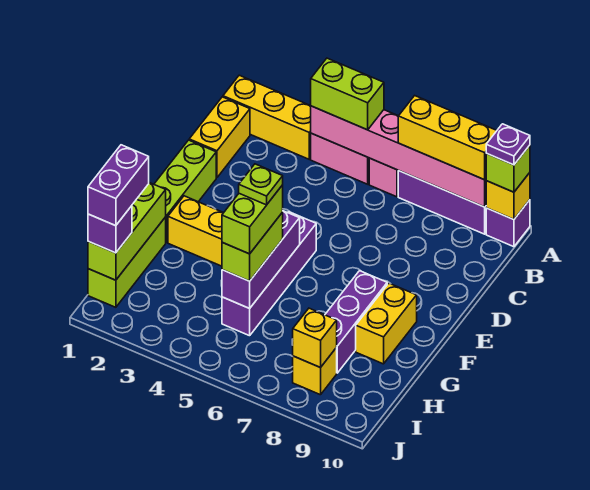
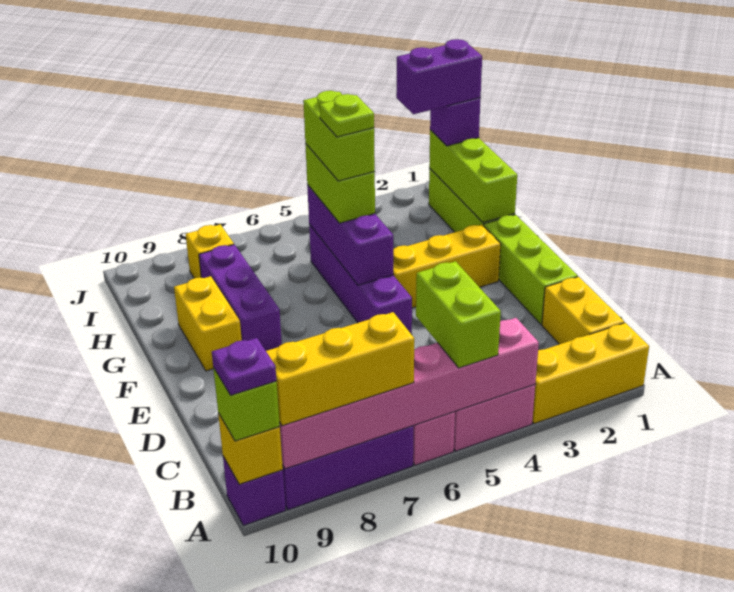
lime 1x2 brick [311,58,384,130] -> lime 1x2 brick turned to [416,261,501,368]
purple 1x2 brick [88,145,149,226] -> purple 1x2 brick turned to [396,39,482,114]
yellow 1x1 brick [293,308,337,368] -> none

